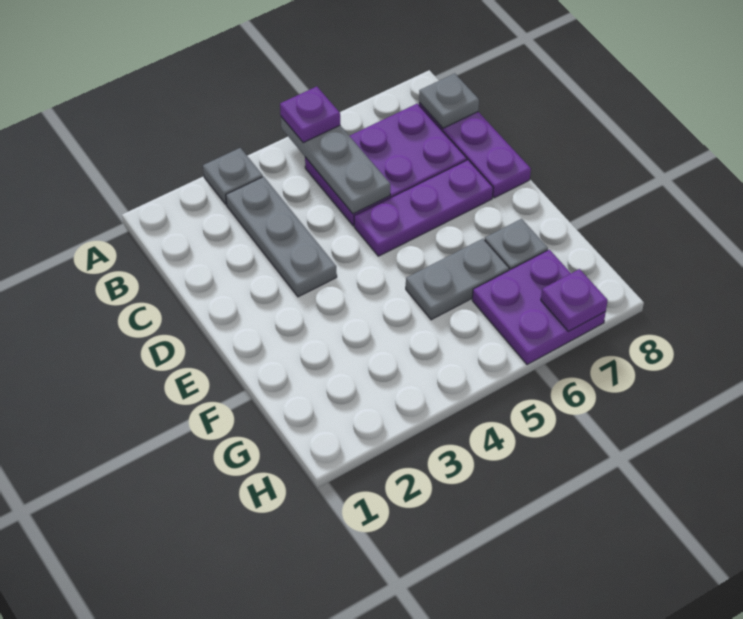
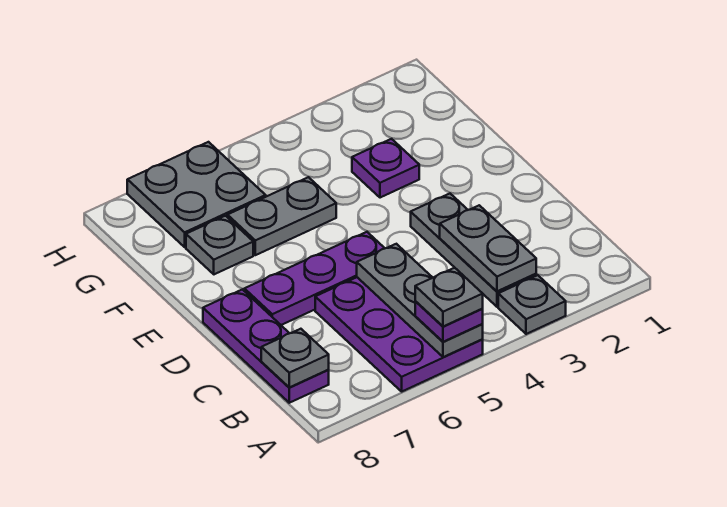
none -> grey 1x1 plate [415,268,483,327]
none -> grey 1x2 plate [440,205,536,291]
purple 2x3 plate [305,104,467,226] -> purple 2x3 plate turned to [315,277,483,391]
purple 2x2 plate [472,250,606,365] -> grey 2x2 plate [127,142,266,247]
purple 1x1 plate [541,269,608,331] -> purple 1x1 plate moved to [352,139,419,198]

